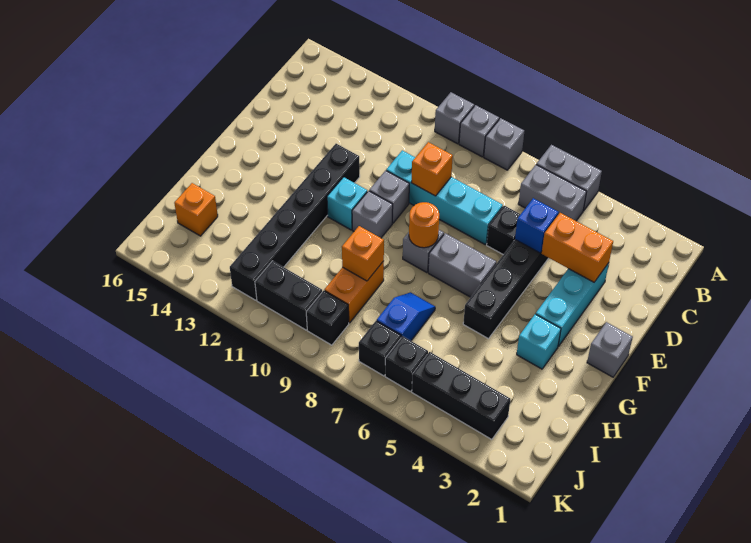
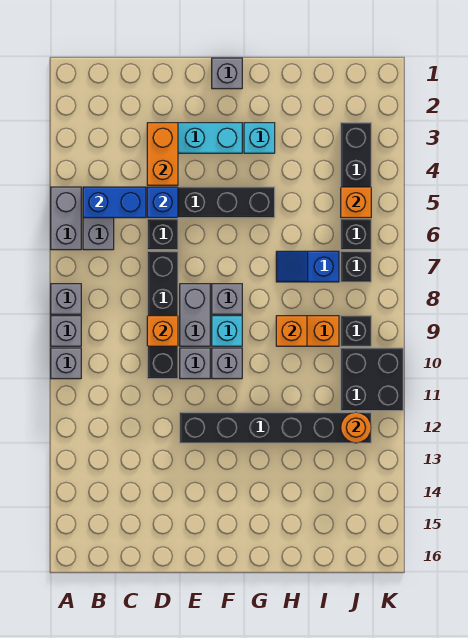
none -> blue 1x2 brick [83,187,146,218]
cyan 1x4 brick [386,150,503,244] -> black 1x4 brick [147,251,178,379]
grey 1x2 brick [428,233,496,297] -> grey 1x2 brick moved to [180,284,210,346]
orange 1x1 round brick [409,202,439,248] -> orange 1x1 round brick moved to [341,412,371,443]
cyan 1x1 brick [327,177,367,230] -> cyan 1x1 brick moved to [212,316,242,346]
orange 1x1 brick [174,183,218,236] -> orange 1x1 brick moved to [341,187,371,218]
black 1x2 brick [255,261,322,330] -> black 2x2 brick [341,348,403,411]

